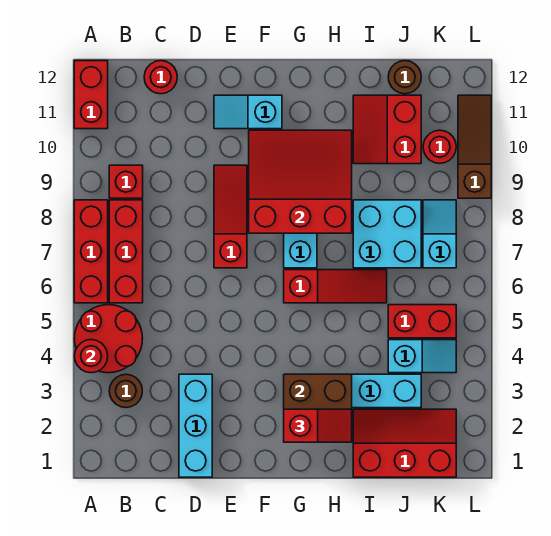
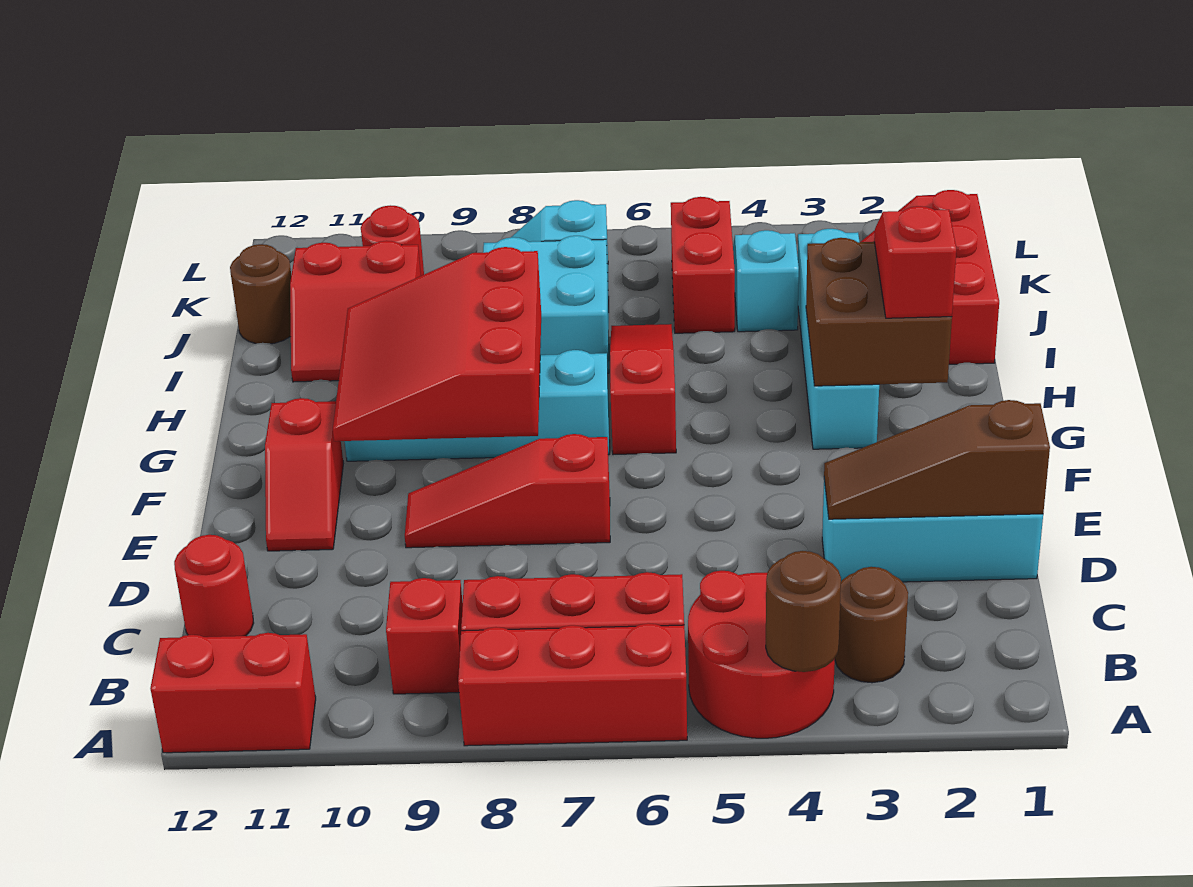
red 1x1 round brick [75,340,108,373] -> brown 1x1 round brick [766,551,841,672]
cyan 1x2 slope [214,95,282,129] -> red 1x2 slope [265,398,343,551]
brown 1x3 slope [458,95,491,198] -> brown 1x3 slope moved to [824,400,1050,519]

